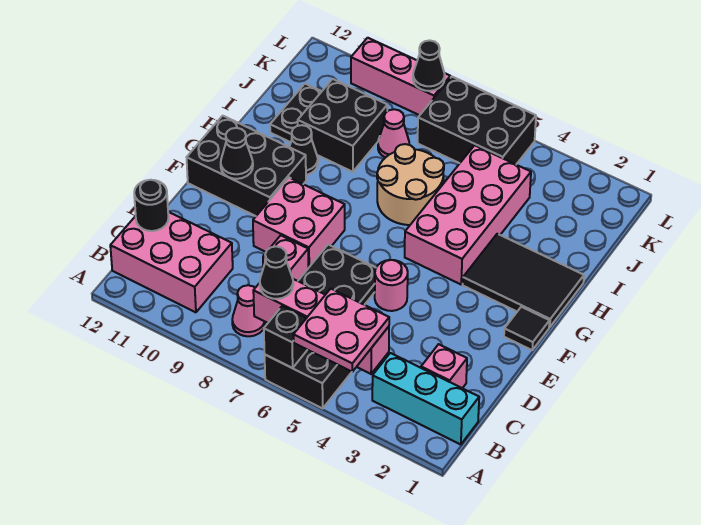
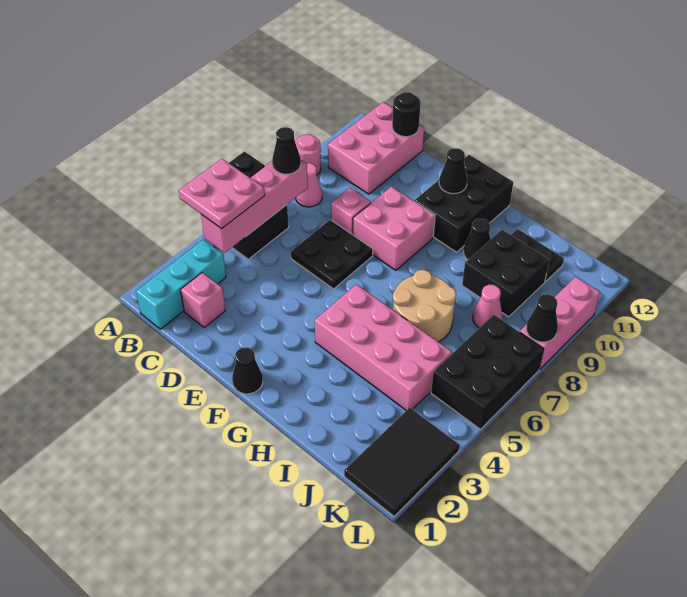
pink 1x1 round brick [375,260,408,311] -> pink 1x1 round brick moved to [295,134,321,175]
black 1x1 tile [504,307,549,350] -> black 1x1 cone [232,347,263,394]
black 2x3 tile [463,234,584,327] -> black 2x3 tile moved to [344,408,460,516]

